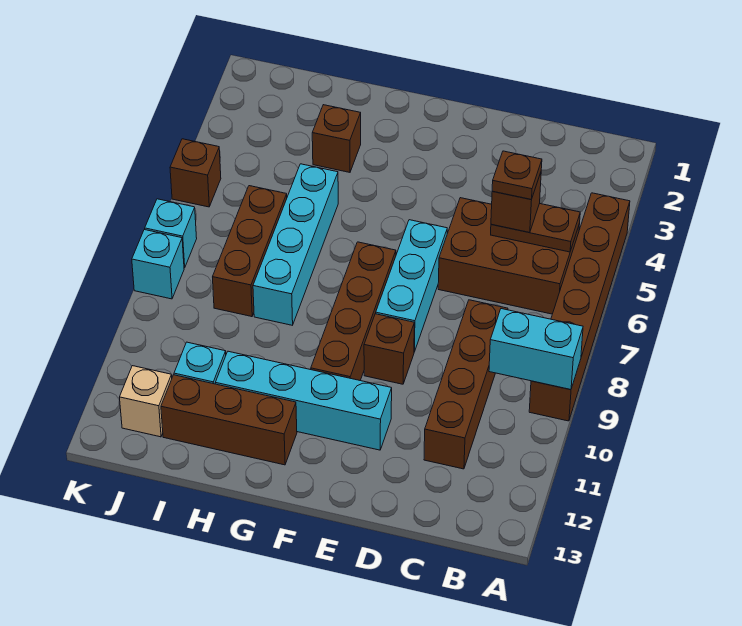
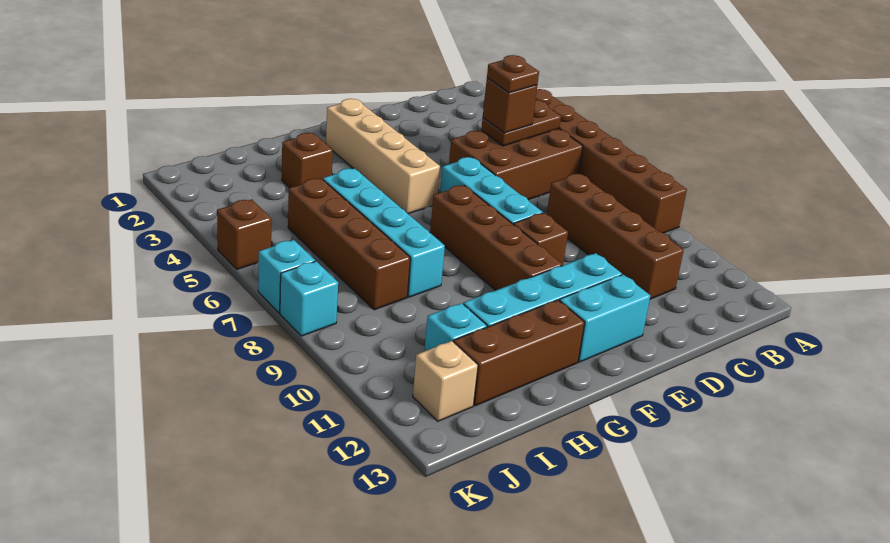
cyan 1x2 brick [489,309,583,390] -> cyan 1x2 brick moved to [559,275,650,362]
none -> tan 1x4 brick [326,99,440,214]
brown 1x3 brick [213,186,287,317] -> brown 1x4 brick [288,179,410,310]

